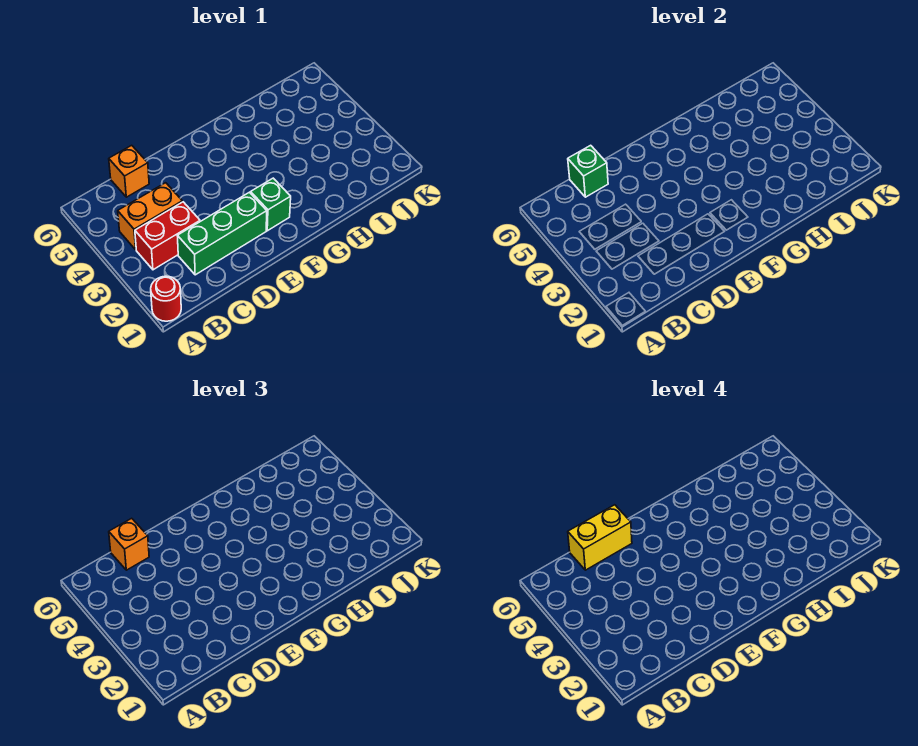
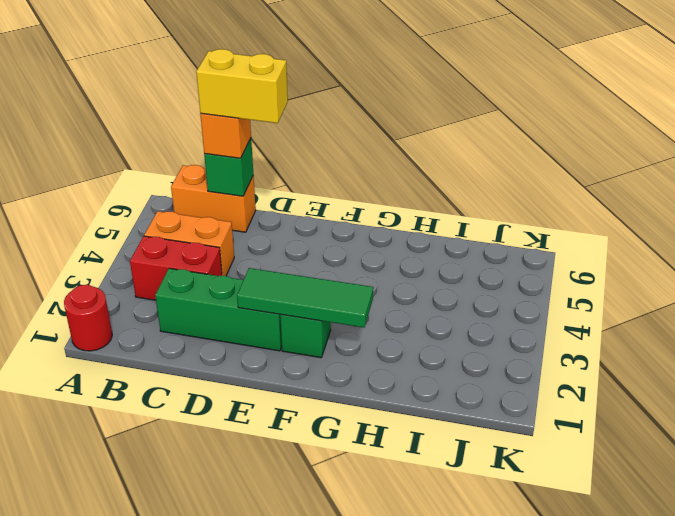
orange 1x1 brick [109,145,149,197] -> orange 1x2 brick [171,165,256,232]
none -> green 1x3 tile [237,268,373,327]

